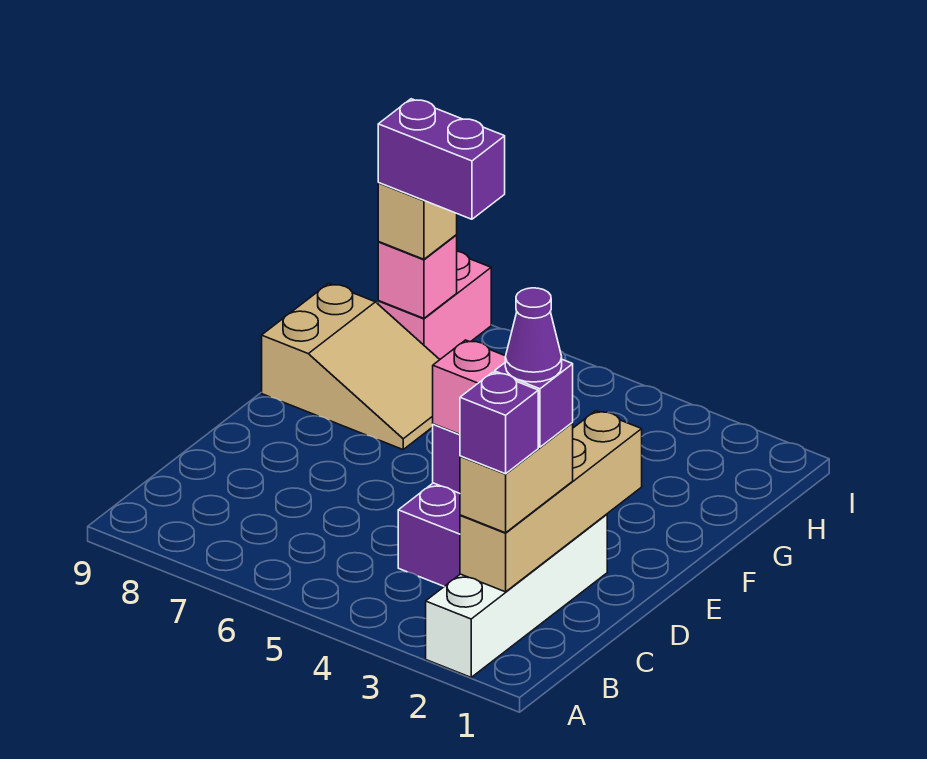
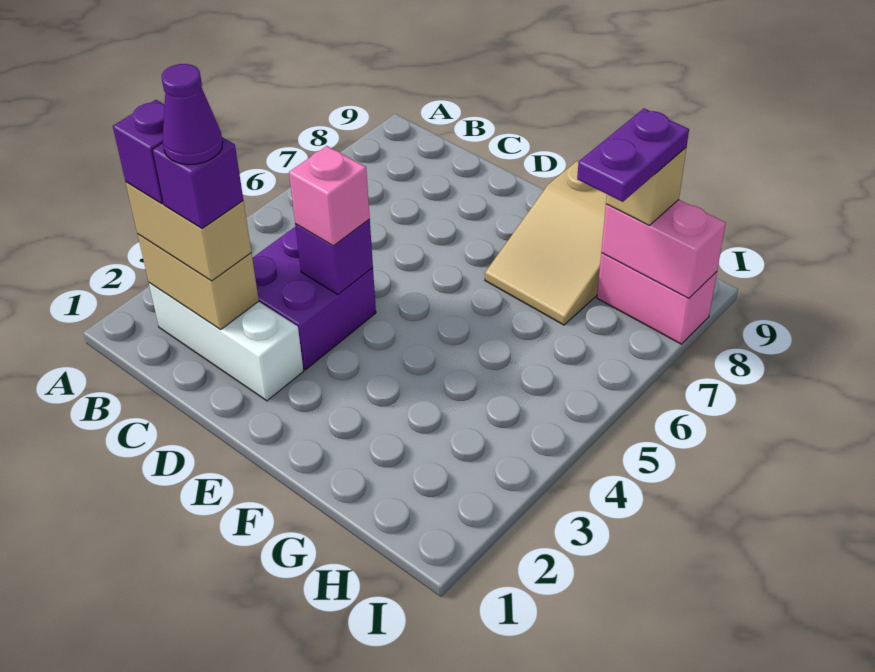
white 1x4 brick [426,514,607,677] -> white 1x3 brick [149,283,303,401]
tan 1x4 brick [460,411,642,592] -> tan 1x2 brick [138,234,259,329]
purple 1x2 brick [378,99,505,219] -> purple 1x2 plate [577,109,689,202]
pink 1x1 brick [378,235,457,318] -> pink 1x2 brick [601,200,726,298]

